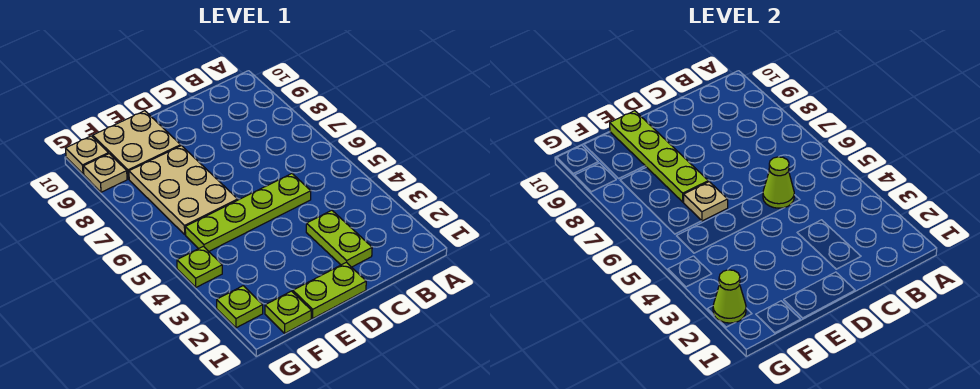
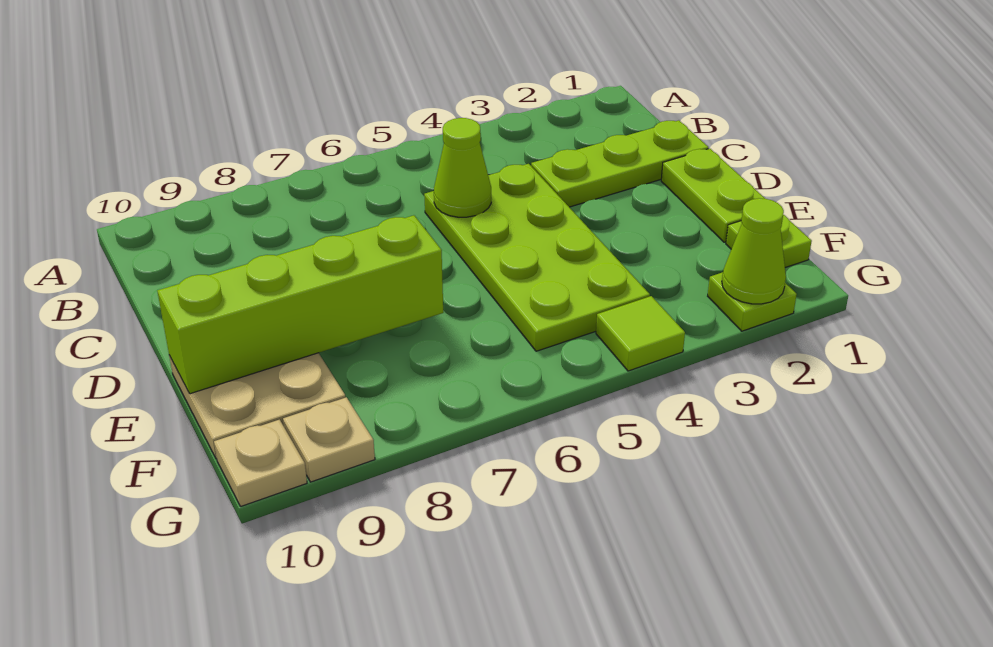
lime 1x2 plate [306,210,372,267] -> lime 1x3 plate [531,120,708,207]
lime 1x4 plate [185,174,311,251] -> lime 2x4 plate [424,164,650,351]
tan 2x3 plate [129,146,238,234] -> none
tan 1x1 plate [684,182,728,221] -> none
lime 1x4 plate [610,111,708,202] -> lime 1x4 brick [157,215,443,394]
lime 1x1 plate [177,246,222,287] -> lime 1x1 tile [596,296,685,371]

